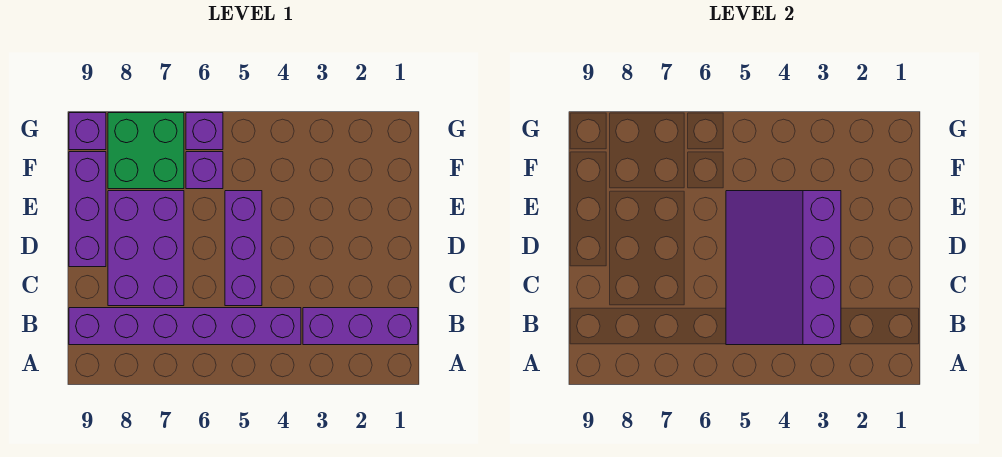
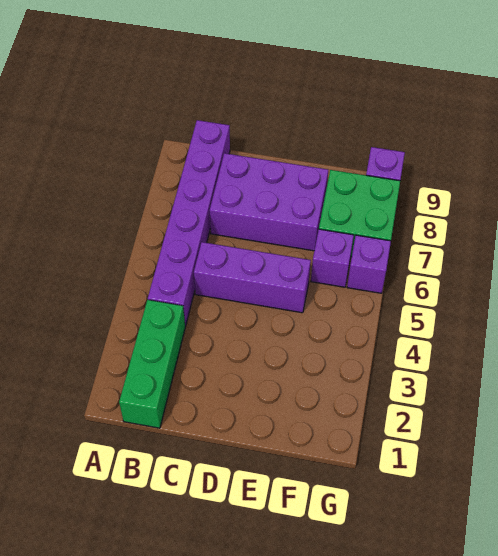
purple 1x3 brick [303,308,418,345] -> green 1x3 brick [119,300,185,428]
purple 3x4 slope [726,191,841,345] -> none
purple 1x3 brick [69,152,106,267] -> none

